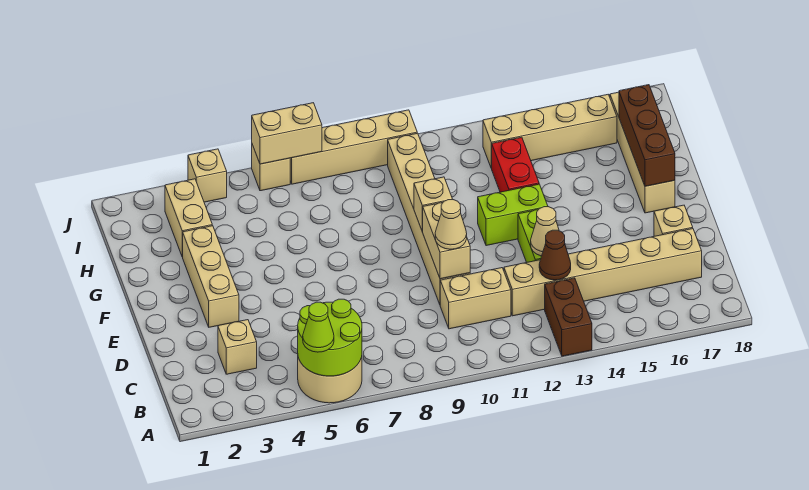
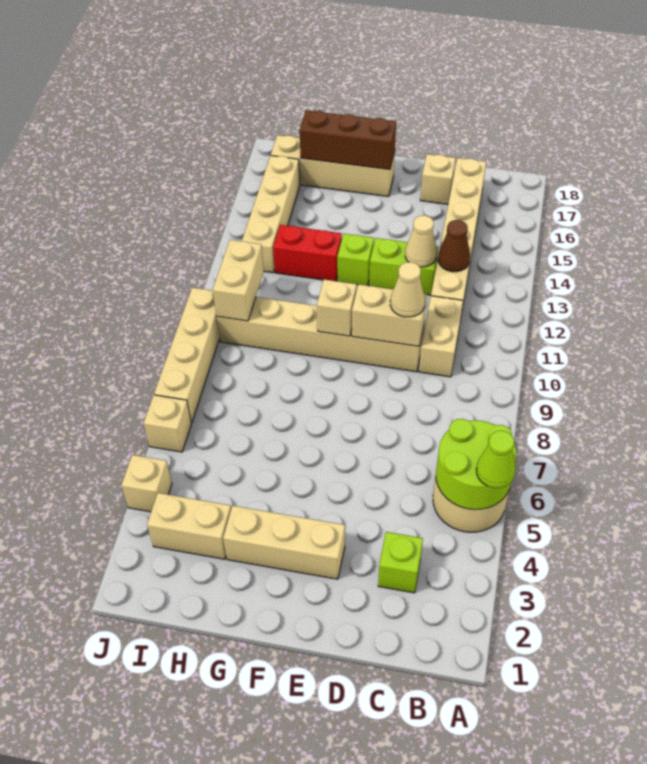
brown 1x2 brick [545,278,592,356] -> none
tan 1x1 brick [218,320,257,374] -> lime 1x1 brick [378,532,423,593]
lime 1x2 brick [478,184,548,246] -> lime 1x1 brick [337,234,374,286]
tan 1x2 brick [252,103,322,164] -> tan 1x2 brick moved to [213,240,264,321]

